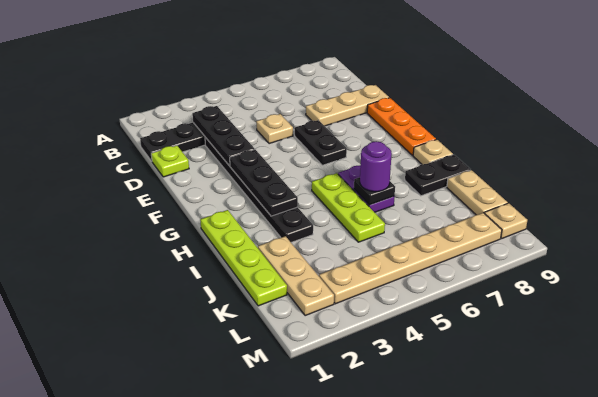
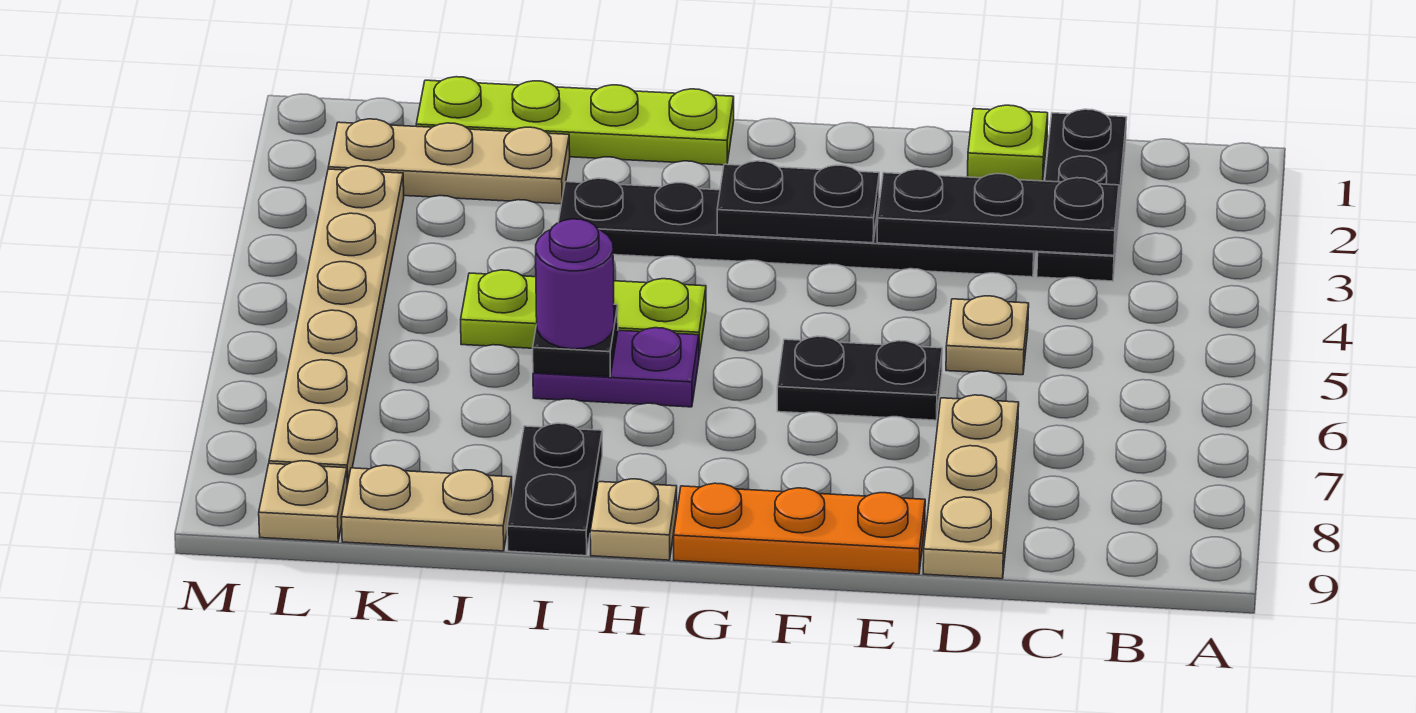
black 1x3 plate [230,150,298,216] -> black 1x2 plate [717,161,879,243]

